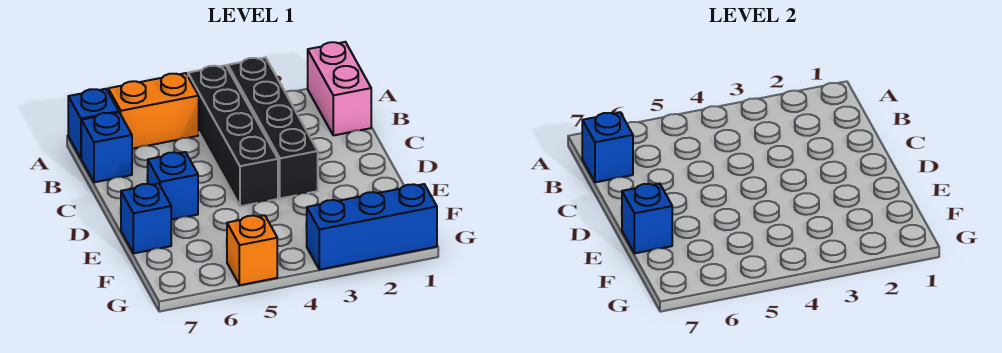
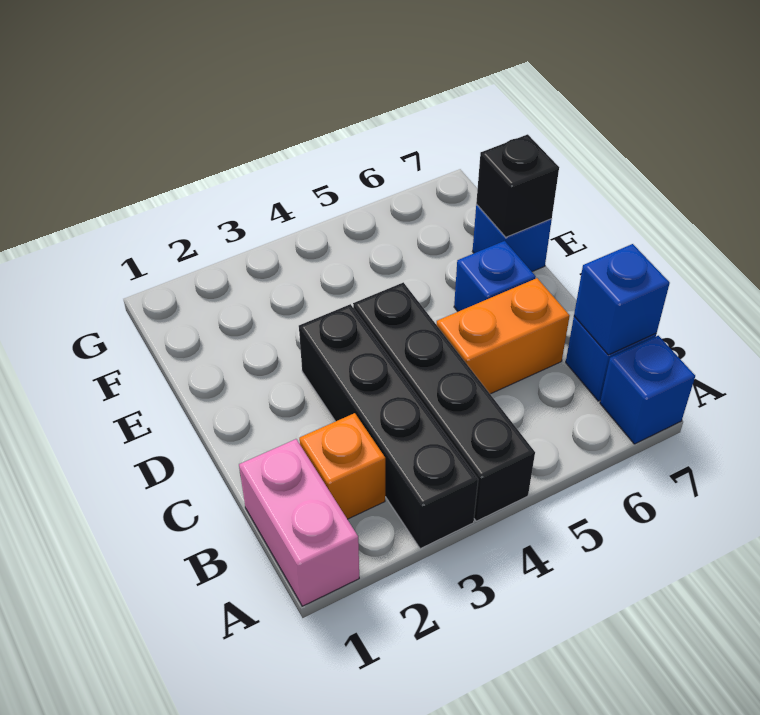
orange 1x2 brick [108,73,199,149] -> orange 1x2 brick moved to [436,278,570,394]
blue 1x1 brick [622,183,672,253] -> black 1x1 brick [476,134,559,237]
blue 1x3 brick [307,184,437,270] -> none
orange 1x1 brick [227,215,277,285] -> orange 1x1 brick moved to [299,413,385,519]

